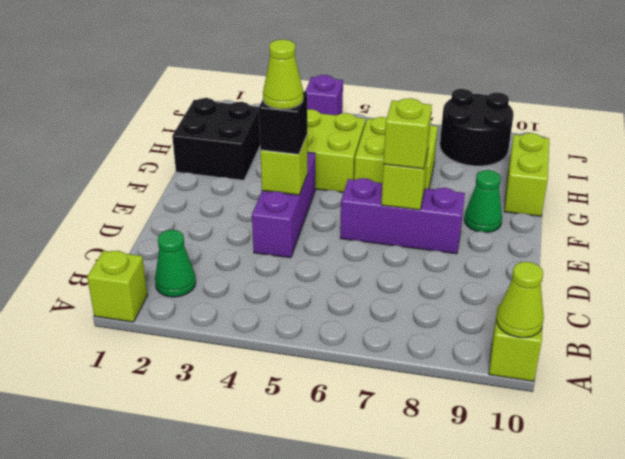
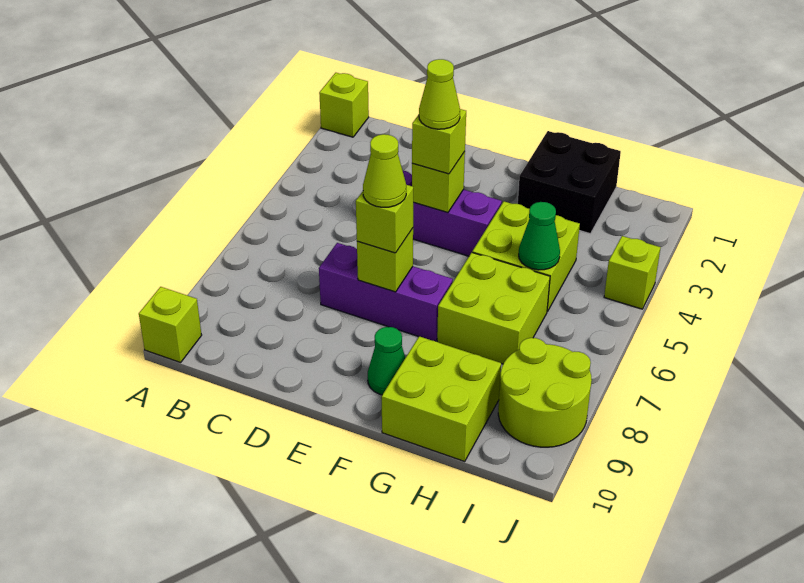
lime 1x1 cone [497,262,544,338] -> lime 1x1 cone moved to [363,134,406,207]
green 1x1 cone [155,230,196,297] -> green 1x1 cone moved to [519,202,560,270]
black 1x1 brick [259,91,307,154] -> lime 1x1 brick [412,109,466,174]
purple 1x3 brick [340,178,465,254] -> purple 1x3 brick turned to [319,243,453,341]
lime 1x2 brick [504,133,549,216] -> lime 2x2 brick [382,336,501,461]
black 2x2 round brick [440,89,514,166] -> lime 2x2 round brick [498,338,592,447]
purple 1x1 brick [305,75,343,115] -> lime 1x1 brick [604,236,661,309]

